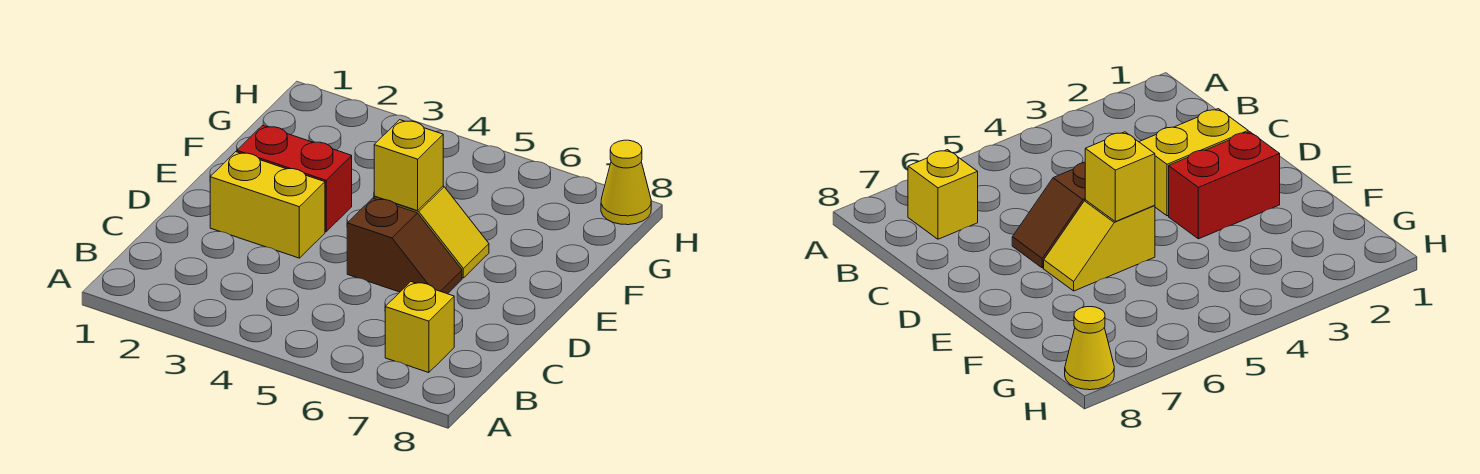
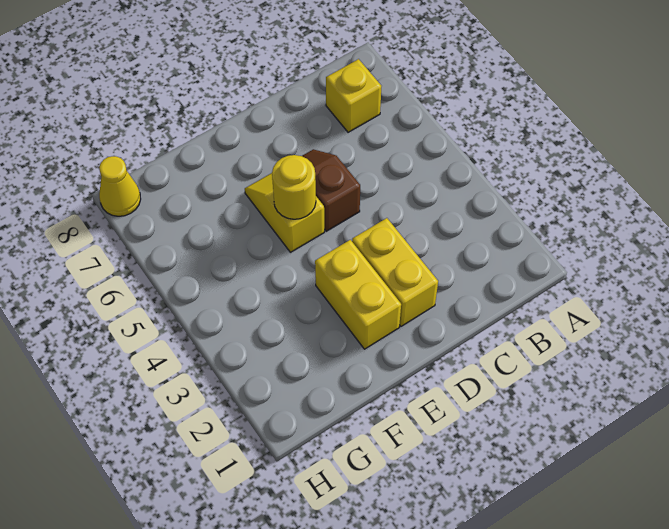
red 1x2 brick [237,125,352,232] -> yellow 1x2 brick [315,240,401,349]
yellow 1x1 brick [374,120,443,211] -> yellow 1x1 round brick [272,155,316,219]

